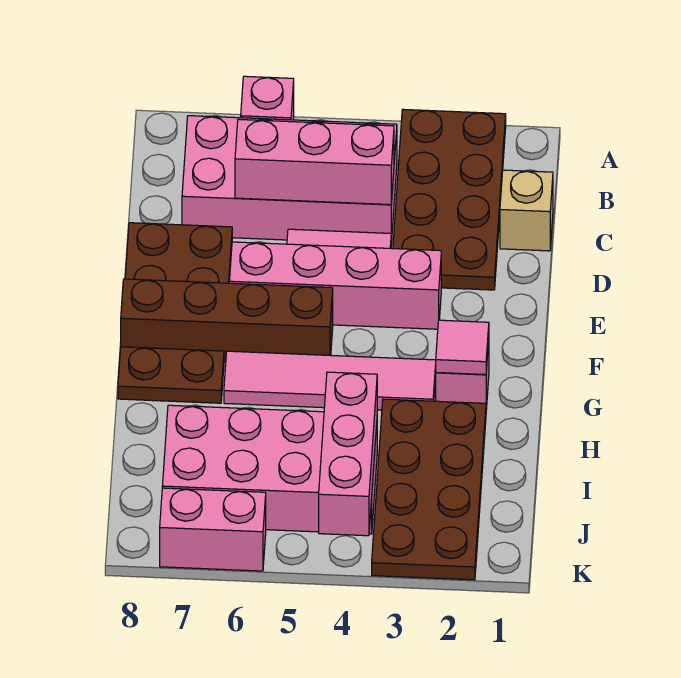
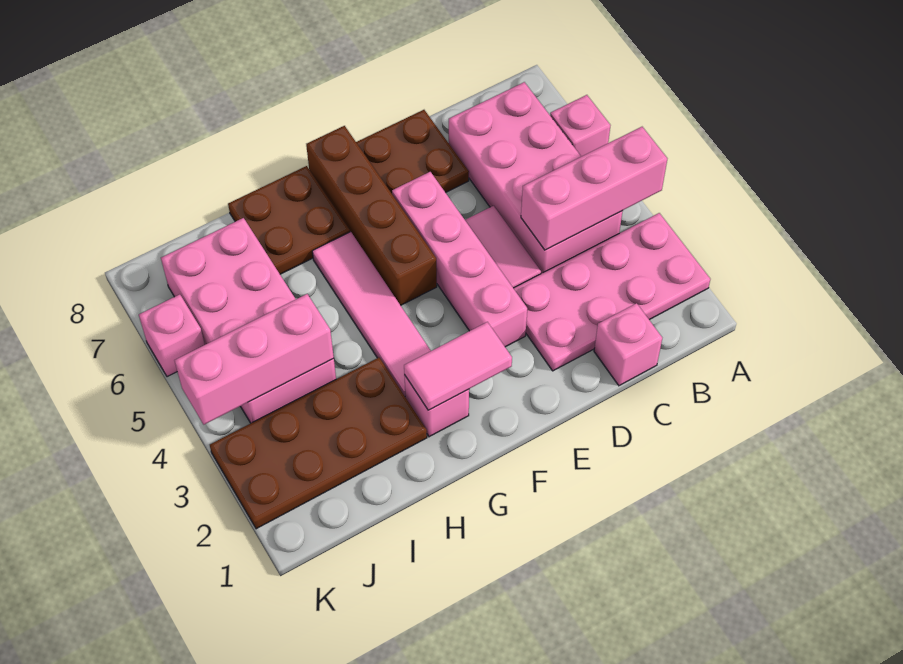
brown 2x4 plate [393,109,506,290] -> pink 2x4 plate [514,213,710,371]
tan 1x1 brick [500,170,553,251] -> pink 1x1 brick [594,303,662,386]
pink 1x3 brick [235,119,394,205] -> pink 1x3 brick turned to [521,127,667,250]
pink 1x1 tile [436,320,489,375] -> pink 1x2 tile [404,322,512,410]
brown 1x2 plate [118,347,224,403] -> brown 2x2 plate [228,166,350,274]
pink 1x2 brick [160,488,266,571] -> pink 1x1 brick [139,294,205,377]

